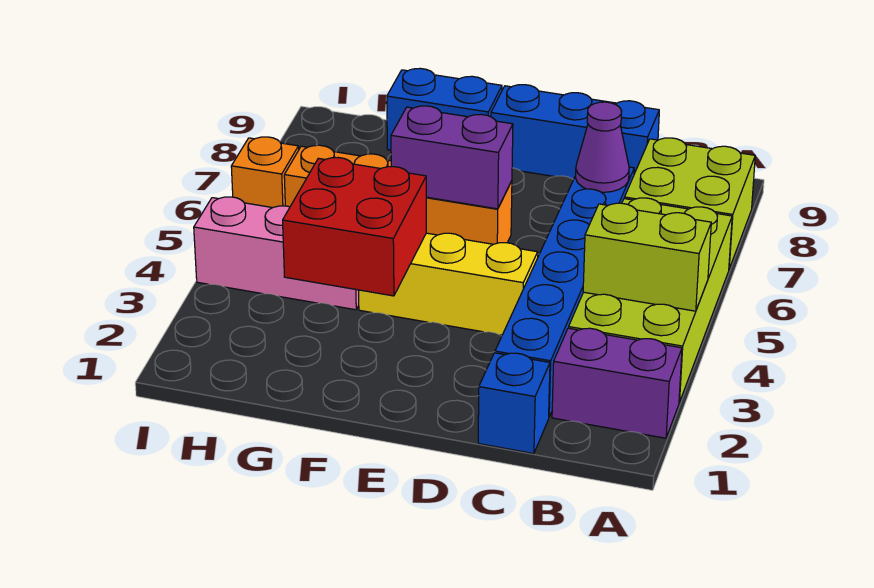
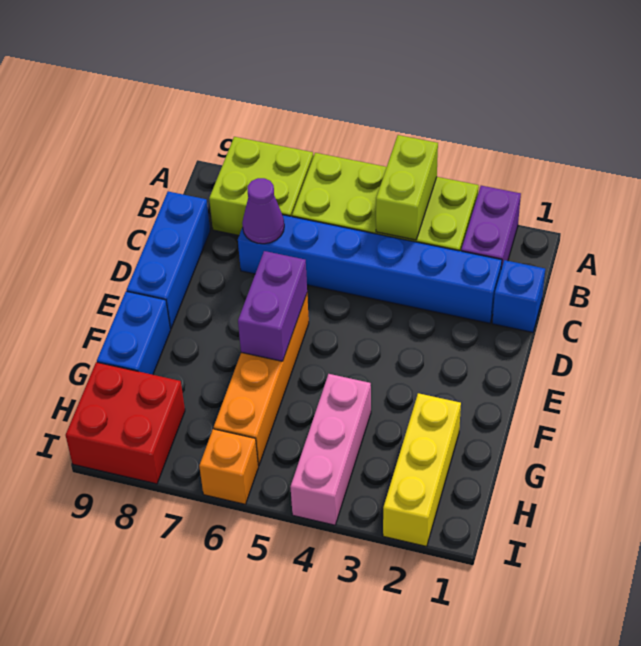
yellow 1x3 brick [359,233,538,335] -> yellow 1x3 brick moved to [383,393,461,546]
red 2x2 brick [283,158,426,296] -> red 2x2 brick moved to [66,362,185,484]

